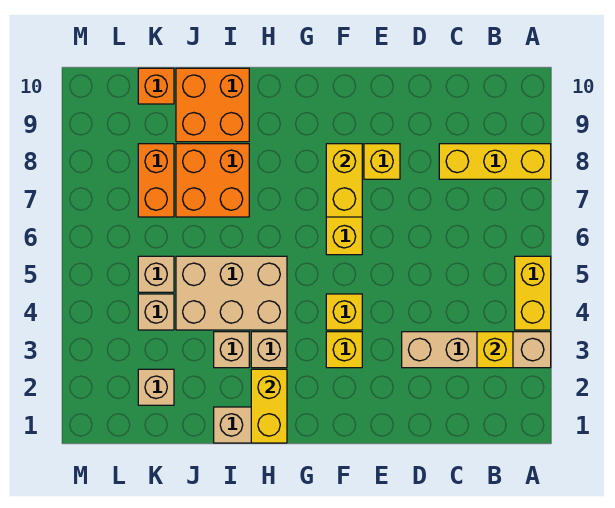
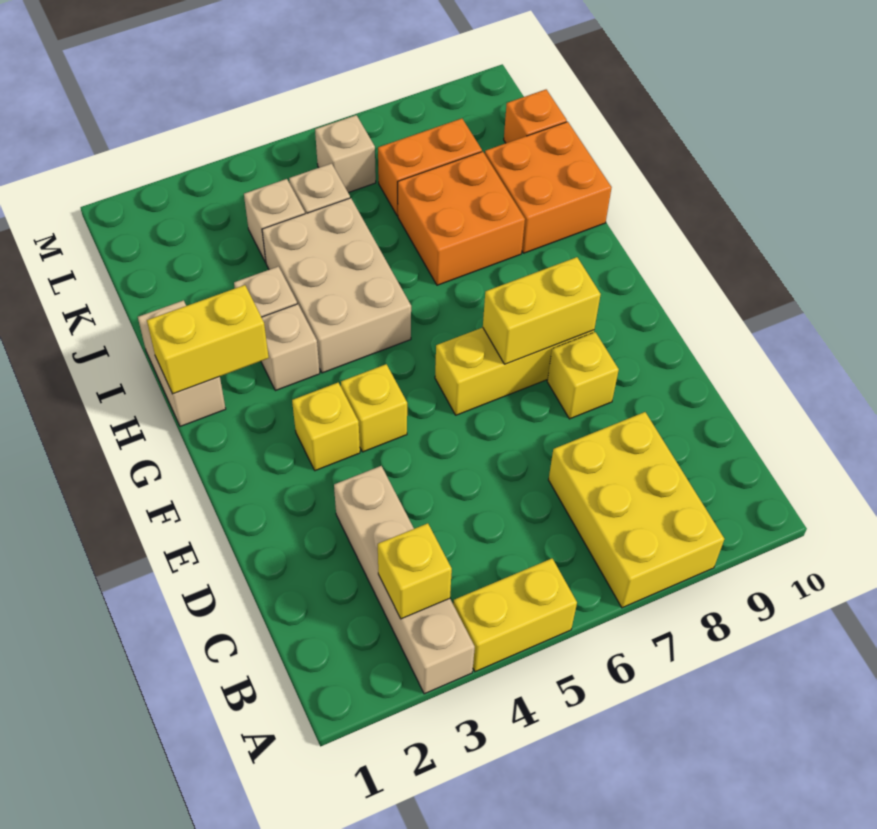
yellow 1x3 brick [439,144,551,179] -> yellow 2x3 brick [549,412,724,608]
tan 1x1 brick [138,369,174,405] -> tan 1x1 brick moved to [315,115,376,193]

